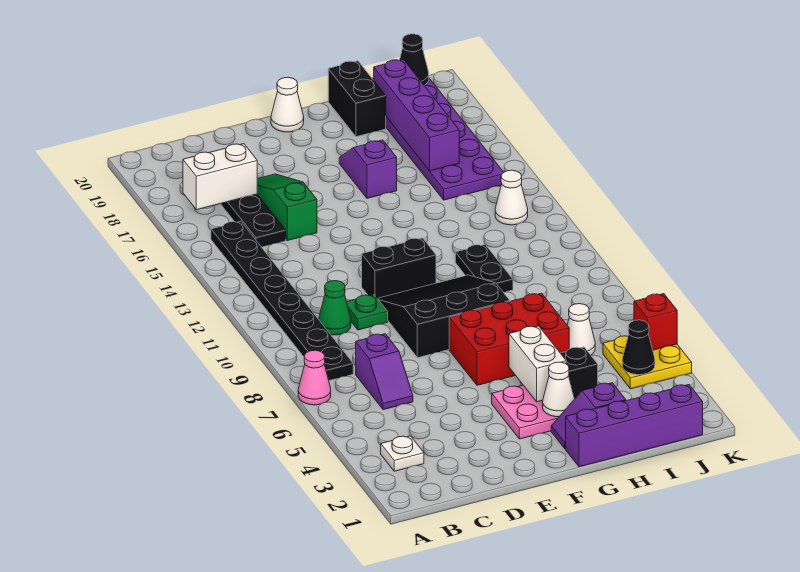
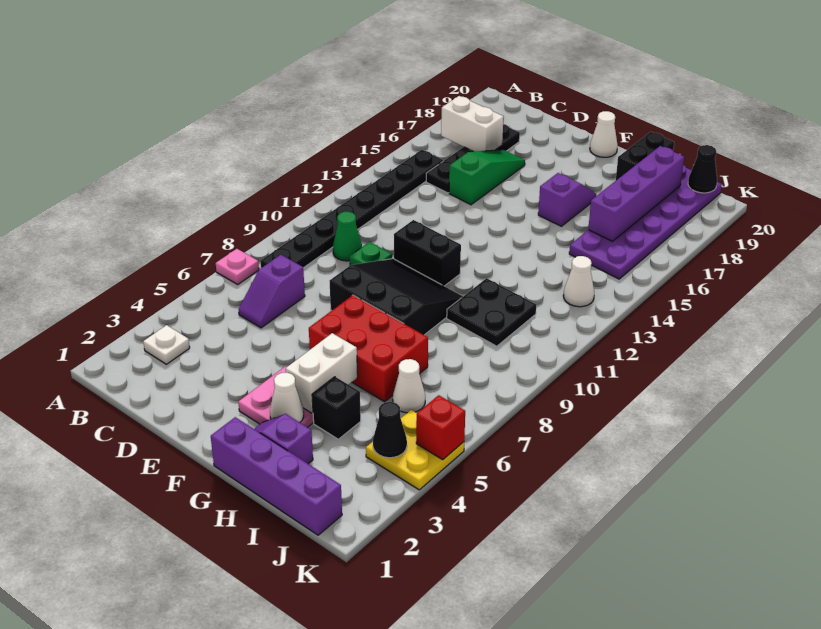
pink 1x1 cone [298,350,331,405] -> pink 1x1 plate [216,249,259,284]
black 1x2 plate [455,244,513,292] -> black 2x2 plate [447,278,536,346]

